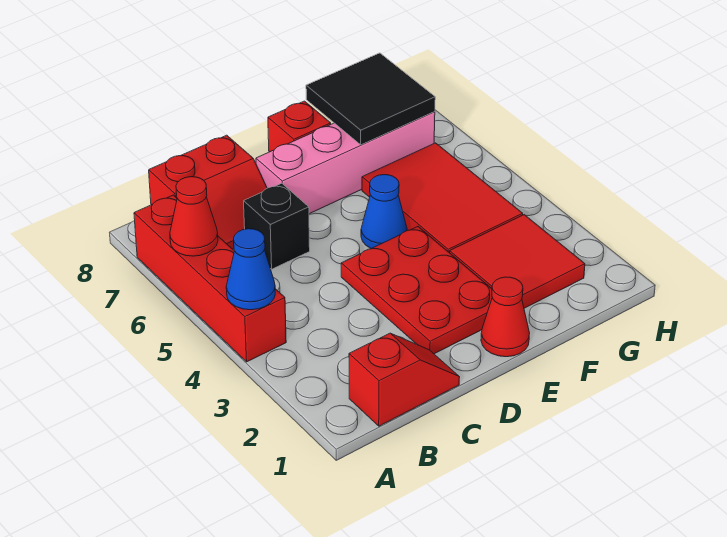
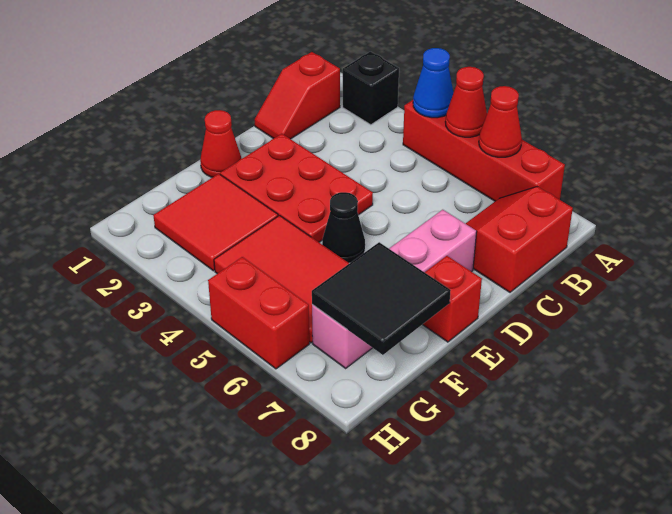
none -> red 1x1 cone [445,67,487,137]
black 1x1 brick [244,183,310,269] -> black 1x1 brick moved to [343,52,399,125]
blue 1x1 cone [361,175,407,249] -> black 1x1 cone [322,192,365,263]
none -> red 1x2 brick [208,257,309,369]

